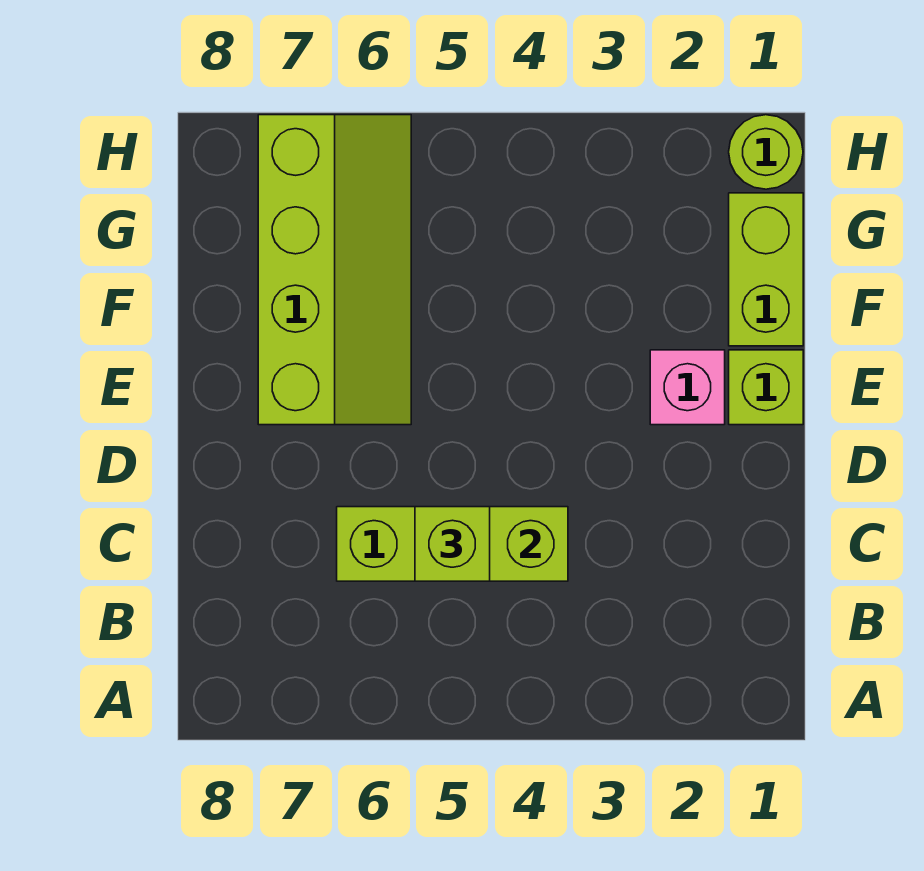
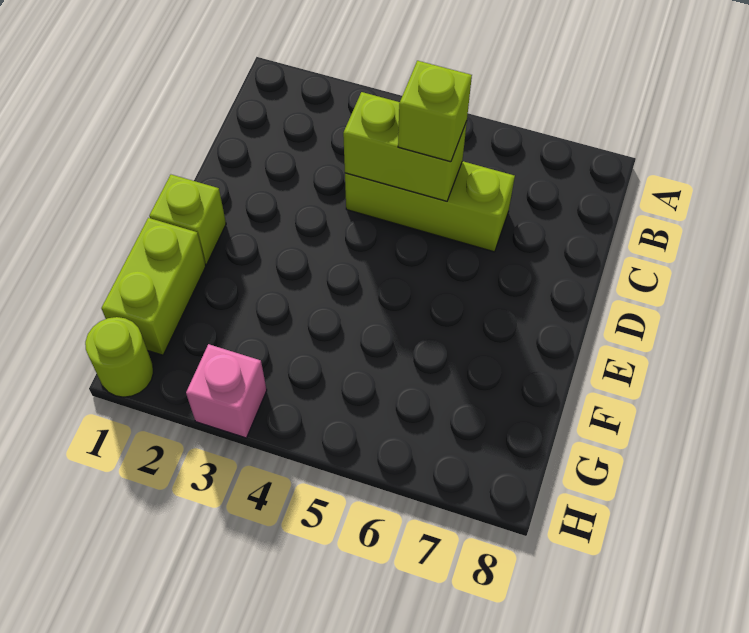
pink 1x1 brick [650,350,725,425] -> pink 1x1 brick moved to [186,344,267,438]
lime 2x4 slope [258,115,411,425] -> none

